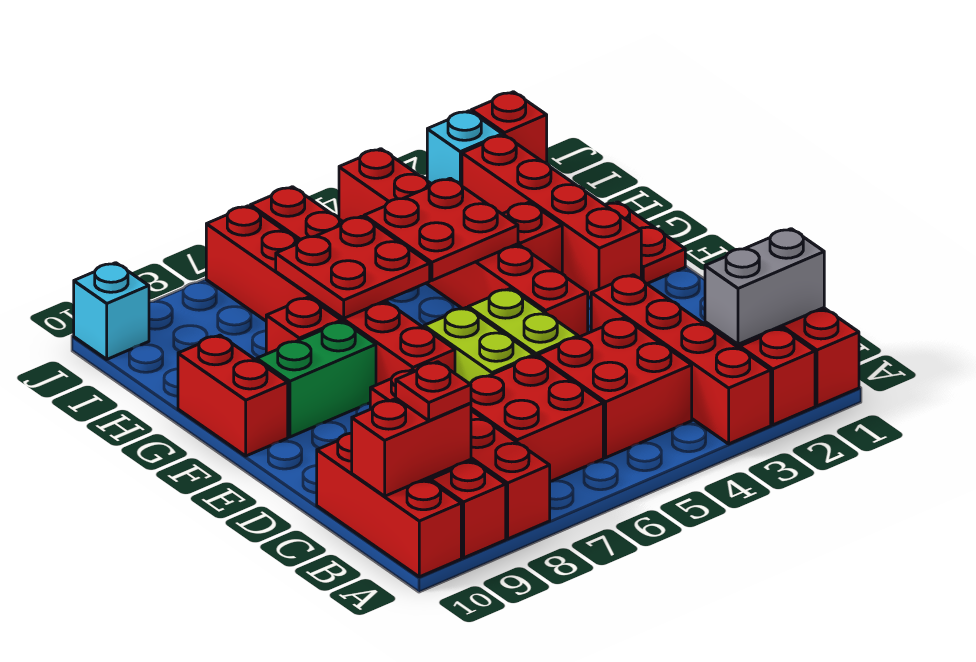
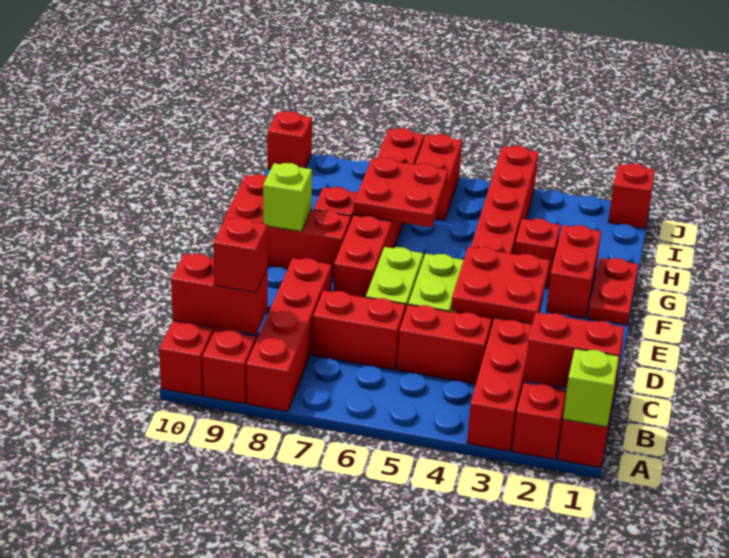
none -> lime 1x1 brick [563,349,619,427]
grey 1x2 brick [705,229,824,344] -> red 1x2 brick [524,312,625,389]
red 2x2 brick [538,318,692,458] -> red 1x2 brick [397,305,492,384]
red 2x2 brick [470,356,603,482] -> red 1x2 brick [312,290,406,370]
red 1x1 plate [396,362,471,421] -> red 1x1 brick [213,218,268,293]
red 1x4 brick [462,135,641,298] -> red 1x2 brick [546,225,601,318]
green 1x2 brick [257,322,376,437] -> red 1x2 brick [268,210,351,276]
none -> lime 1x1 brick [263,163,312,231]
red 2x2 plate [364,178,518,280] -> red 2x2 plate moved to [451,247,550,324]
cyan 1x1 brick [427,111,502,186] -> none
cyan 1x1 brick [74,263,149,359] -> red 1x1 brick [267,111,312,169]

